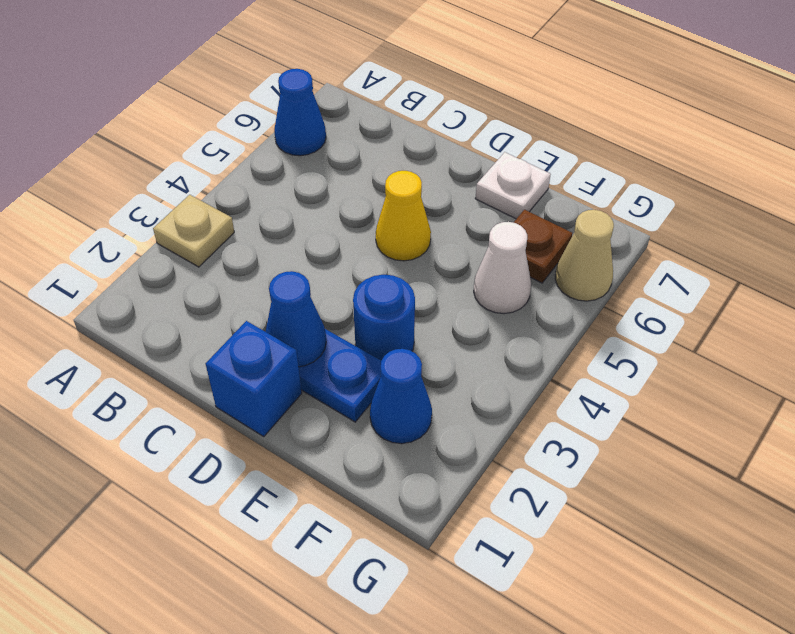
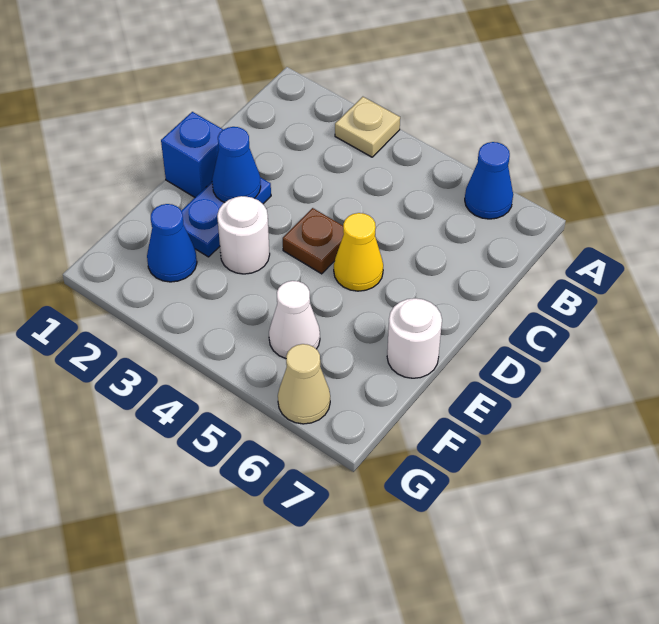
blue 1x1 round brick [353,275,415,361] -> white 1x1 round brick [217,196,270,274]
white 1x1 plate [475,152,551,219] -> white 1x1 round brick [387,298,442,378]
brown 1x1 plate [513,210,573,283] -> brown 1x1 plate moved to [283,208,344,274]

